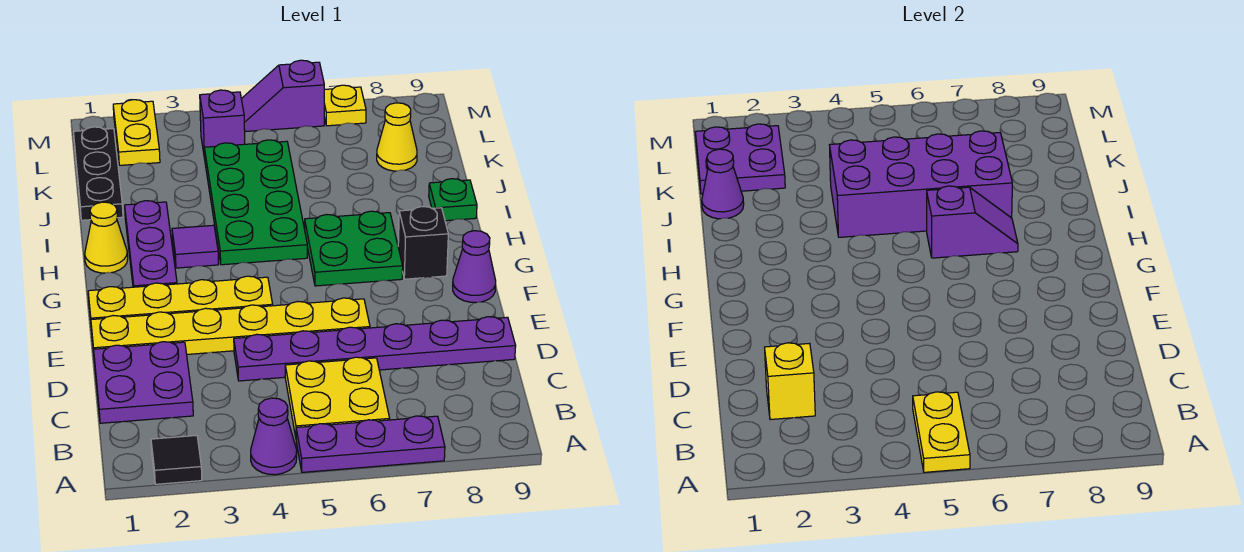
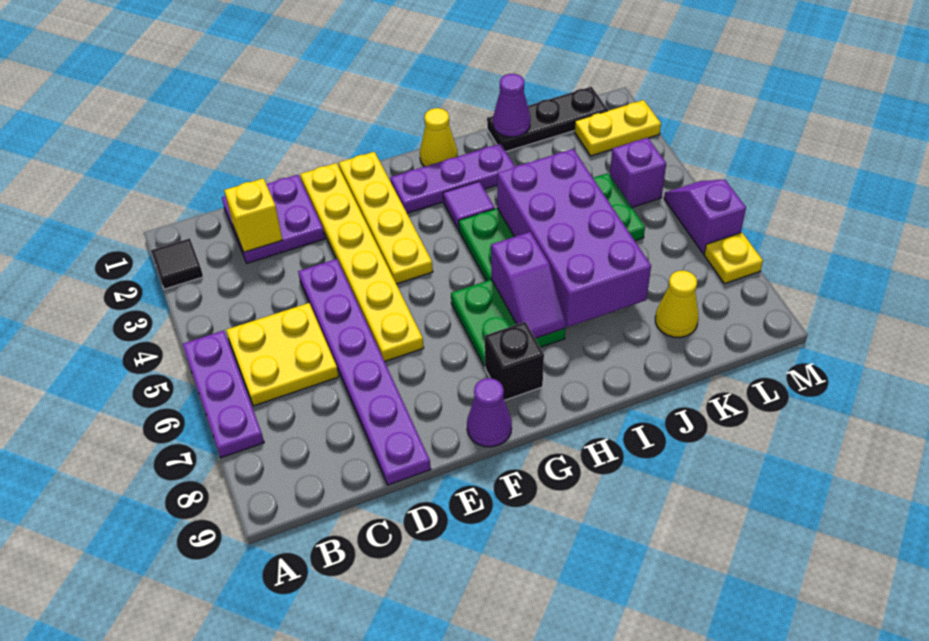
purple 1x1 cone [251,398,297,475] -> none
yellow 1x2 plate [913,392,970,472] -> none
green 1x1 plate [429,179,477,221] -> none
purple 2x2 plate [696,124,785,194] -> none

